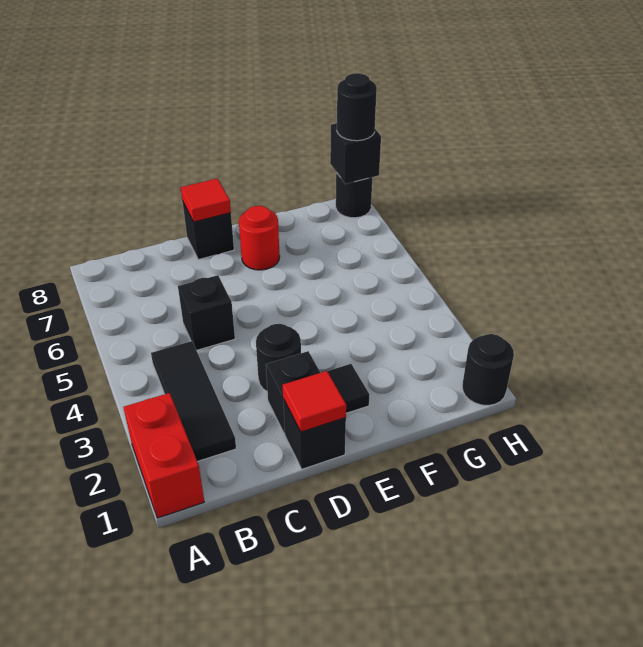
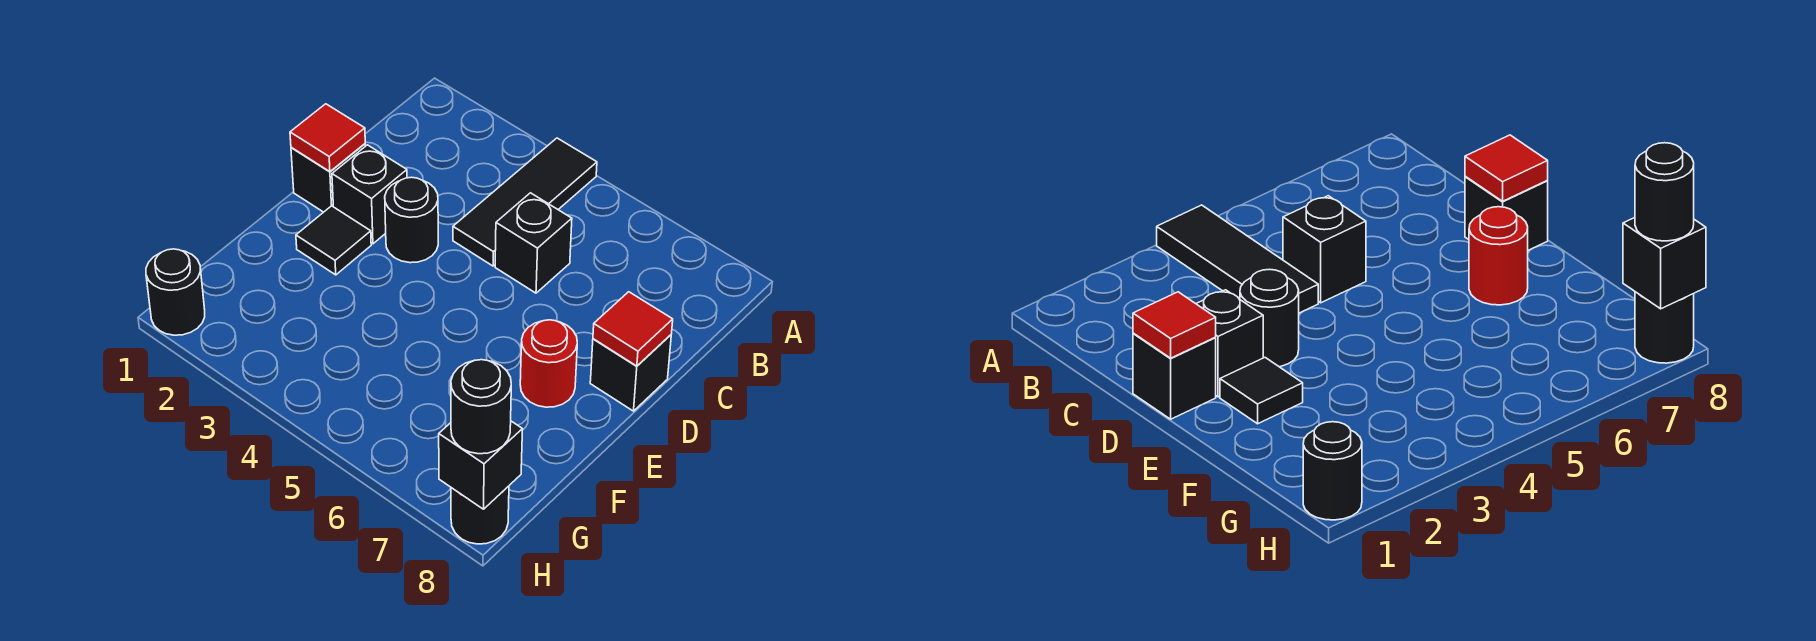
red 1x2 brick [123,393,204,518] -> none
black 1x3 tile [151,341,236,462] -> black 1x3 tile turned to [453,138,597,266]

